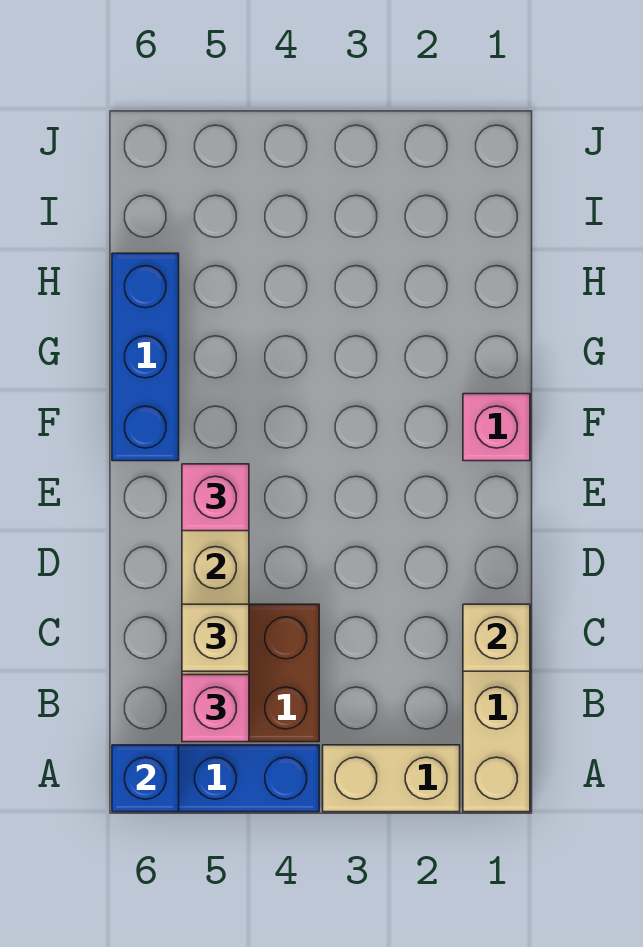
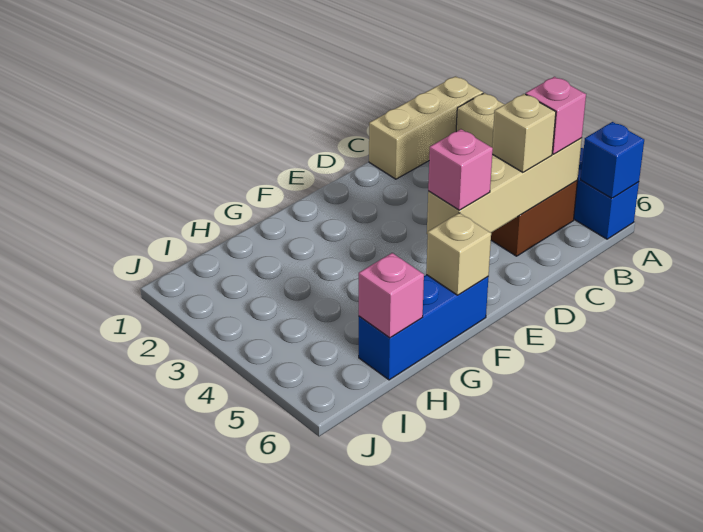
tan 1x1 brick [463,604,530,671] -> tan 1x1 brick moved to [426,213,491,295]
pink 1x1 brick [463,394,530,461] -> pink 1x1 brick moved to [359,253,424,338]

